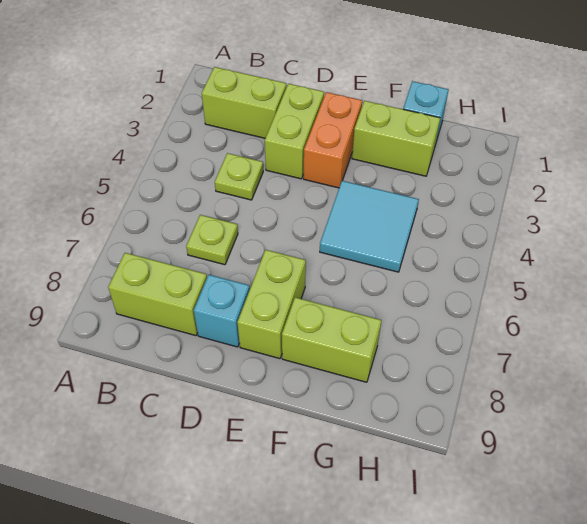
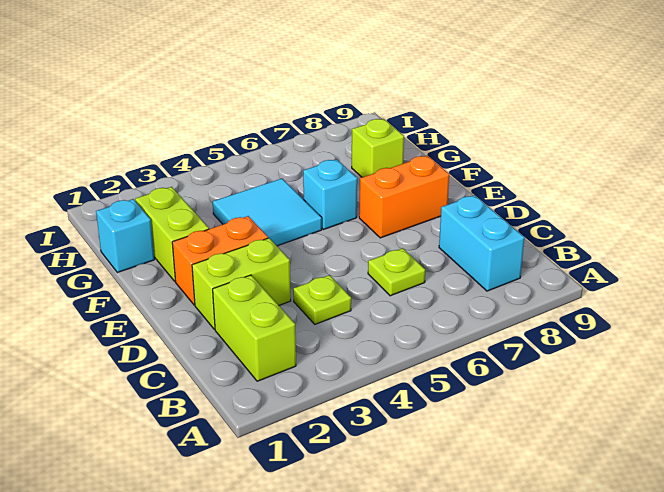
lime 1x2 brick [108,253,207,336] -> cyan 1x2 brick [439,195,524,291]
cyan 1x1 brick [194,275,250,347] -> cyan 1x1 brick moved to [303,159,357,230]
lime 1x2 brick [237,250,306,359] -> orange 1x2 brick [359,156,449,238]
lime 1x2 brick [282,297,382,382] -> lime 1x1 brick [352,119,404,177]

